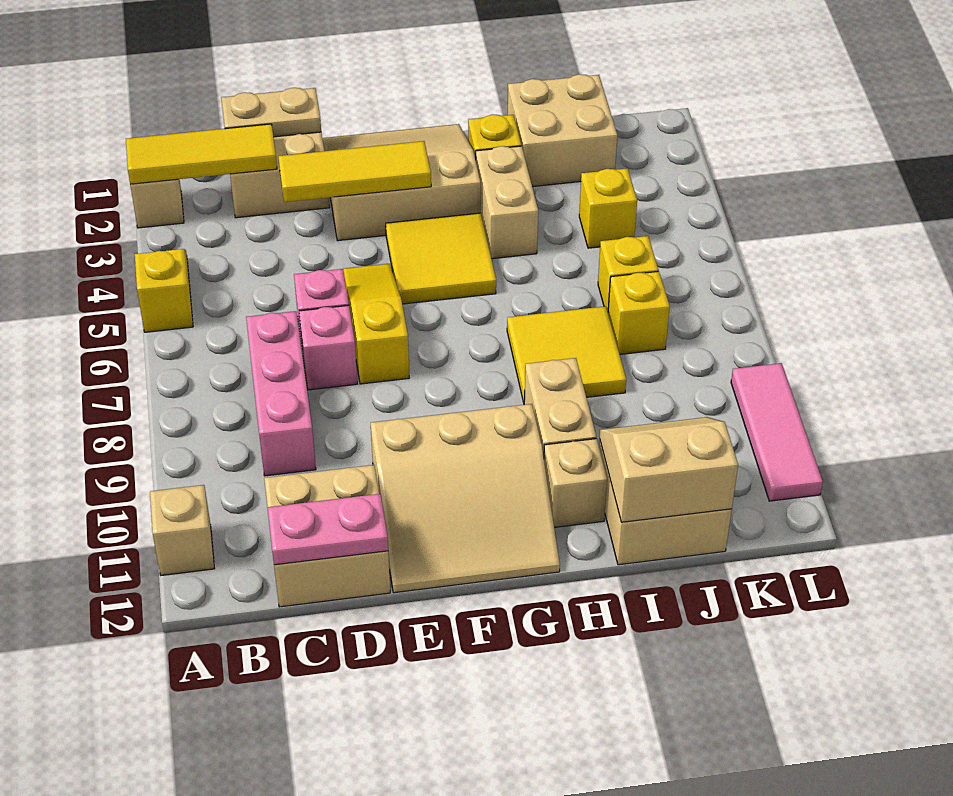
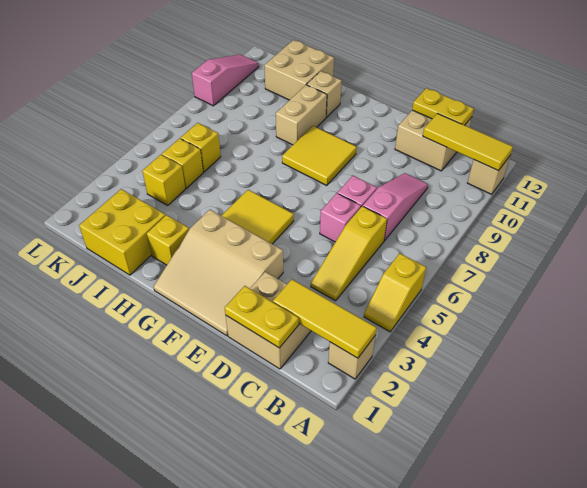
tan 1x2 plate [221,88,321,137] -> yellow 1x2 plate [225,286,299,348]
pink 1x3 brick [246,311,316,476] -> pink 1x3 slope [363,173,428,241]
pink 1x2 plate [267,494,388,565] -> yellow 1x2 plate [412,88,474,125]
yellow 1x3 tile [278,141,431,202] -> yellow 1x3 tile moved to [423,113,513,171]
yellow 1x3 slope [343,264,409,384] -> yellow 1x3 slope moved to [311,206,387,301]
tan 3x3 slope [371,404,560,593] -> none
tan 1x2 brick [476,146,538,259] -> none
yellow 2x2 tile [507,306,626,403] -> yellow 2x2 tile moved to [282,126,357,185]
tan 2x2 brick [508,74,617,187] -> yellow 2x2 brick [79,189,165,275]
tan 2x2 slope [600,417,738,522] -> none
yellow 1x1 brick [608,271,670,354] -> yellow 1x1 brick moved to [162,138,203,188]
pink 1x3 tile [731,363,823,501] -> pink 1x3 slope [192,54,259,106]

